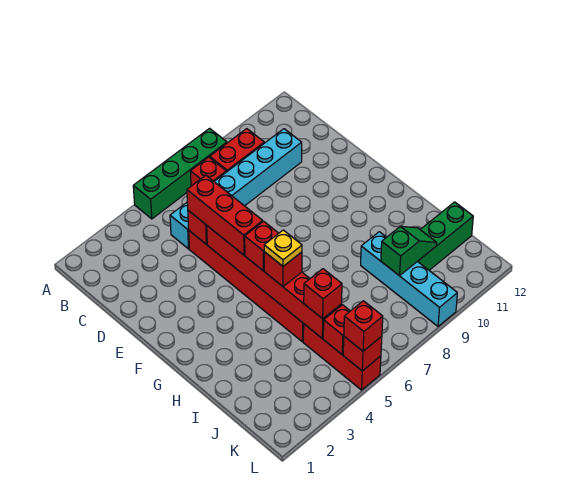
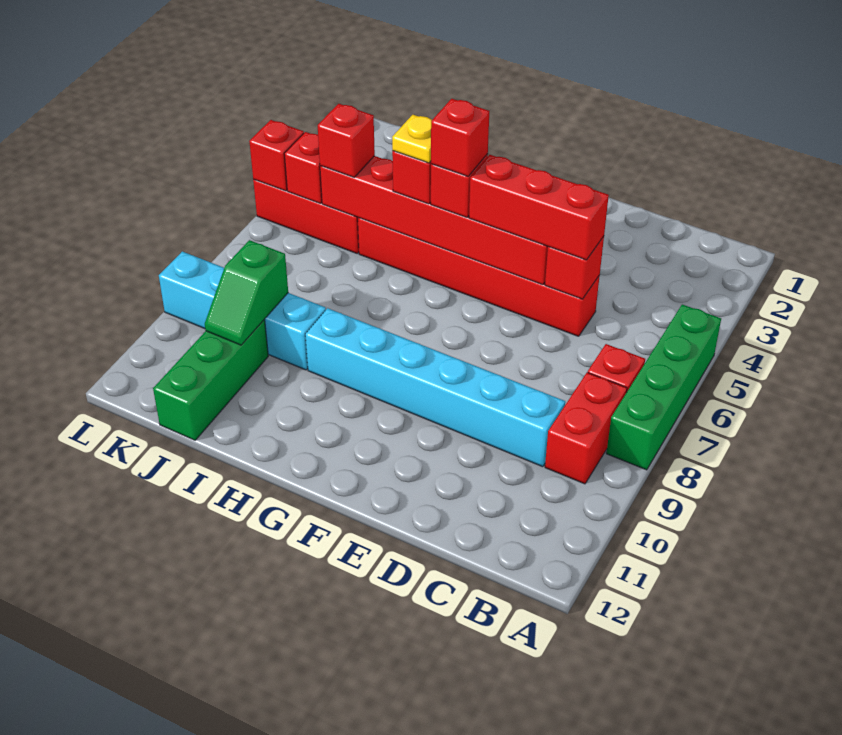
cyan 1x6 brick [170,129,302,249] -> cyan 1x6 brick turned to [305,308,565,467]
red 1x1 brick [344,301,383,351] -> red 1x1 brick moved to [431,99,489,176]

